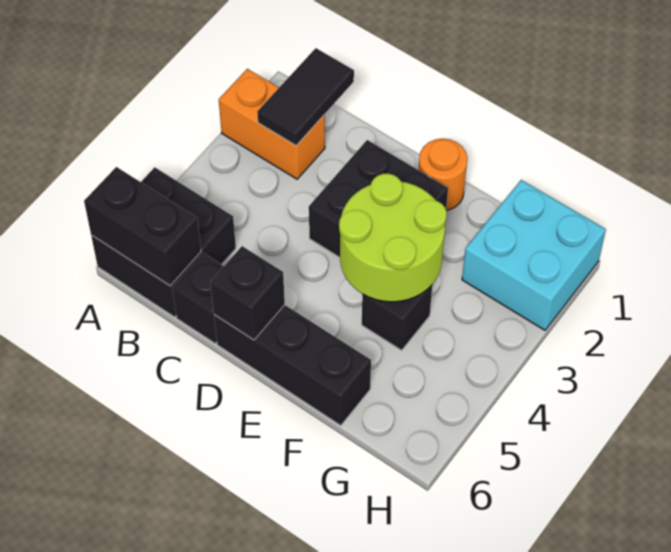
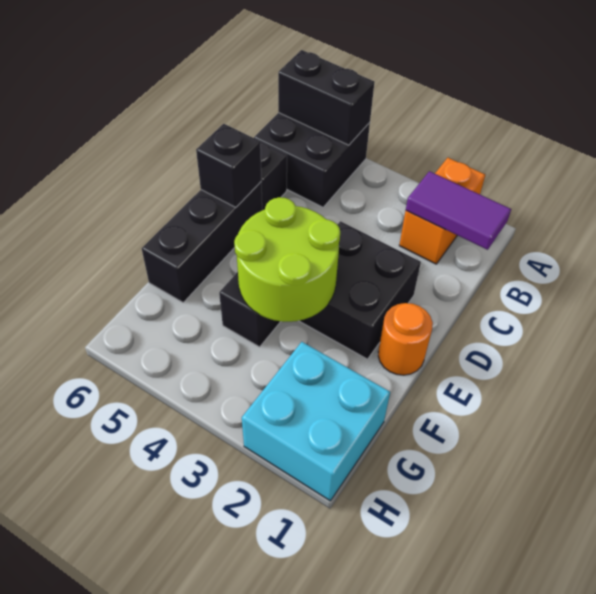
black 1x2 brick [84,167,201,286] -> black 1x2 brick turned to [278,50,375,145]
black 1x2 tile [257,48,354,145] -> purple 1x2 tile [406,171,511,250]

